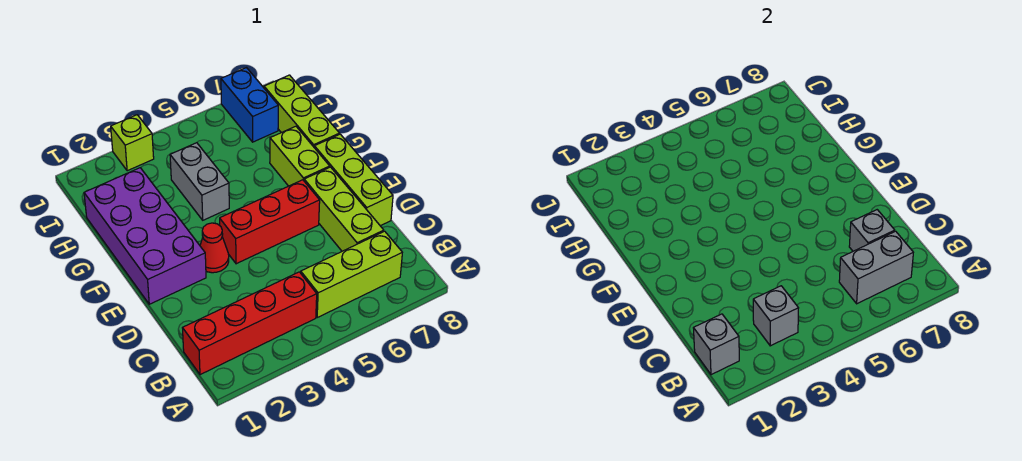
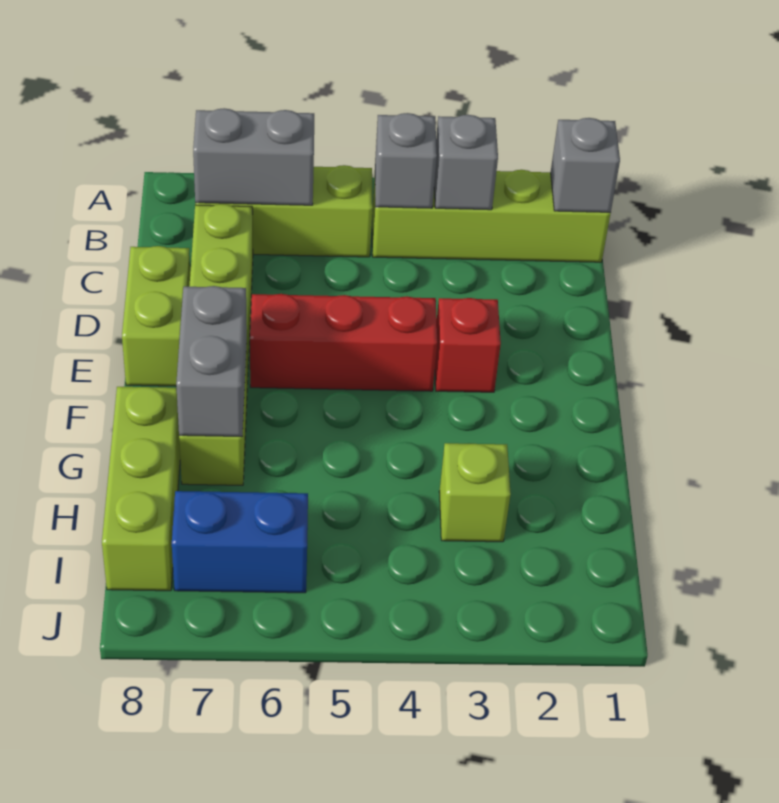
red 1x4 brick [183,272,317,375] -> lime 1x4 brick [372,170,611,262]
grey 1x1 brick [849,210,895,251] -> grey 1x1 brick moved to [375,113,437,208]
lime 1x3 brick [314,134,393,226] -> lime 1x2 brick [122,246,190,386]
purple 2x4 brick [84,168,206,304] -> none
red 1x1 cone [200,223,229,273] -> red 1x1 brick [435,298,501,392]
grey 1x2 brick [170,143,229,220] -> grey 1x2 brick moved to [176,286,247,437]
blue 1x2 brick [221,68,278,142] -> blue 1x2 brick turned to [172,491,308,593]
lime 1x1 brick [111,115,154,171] -> lime 1x1 brick moved to [439,443,511,542]

